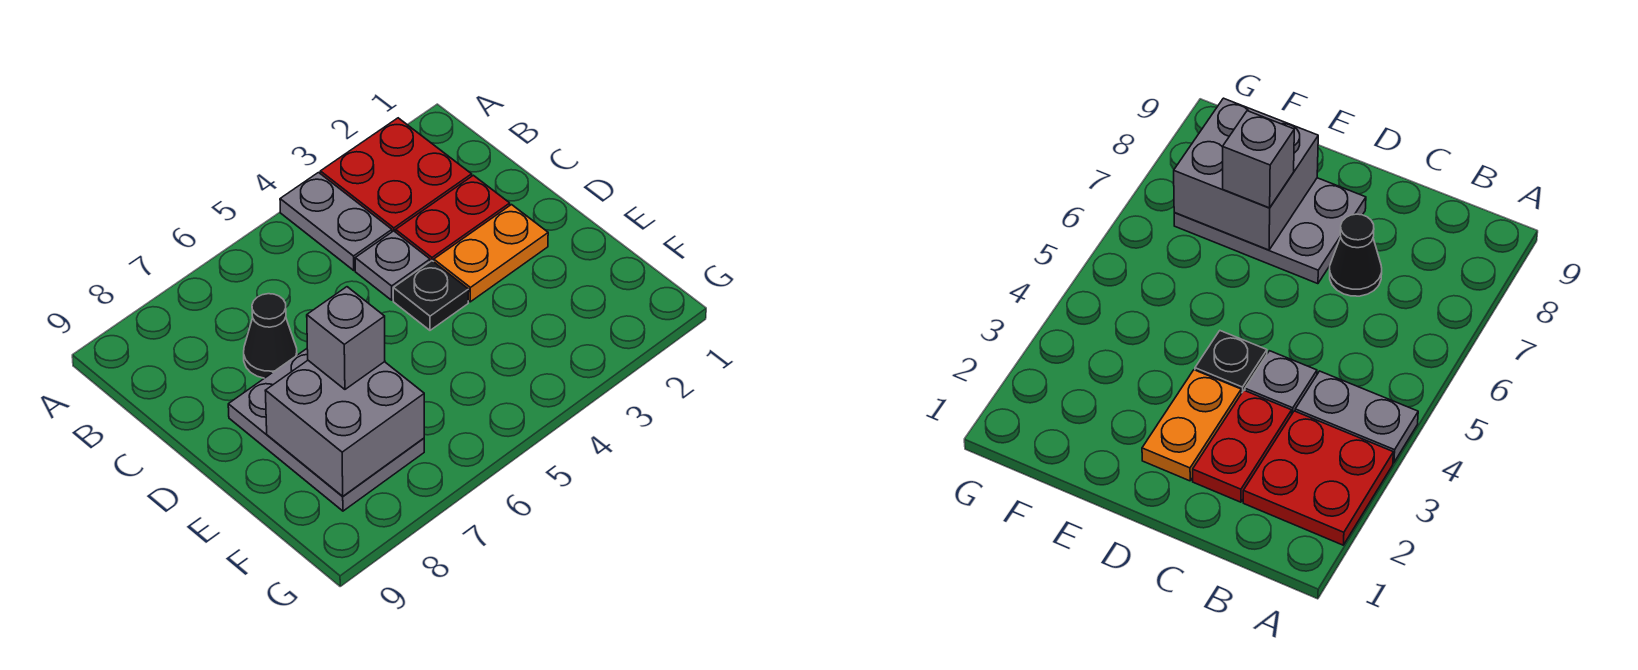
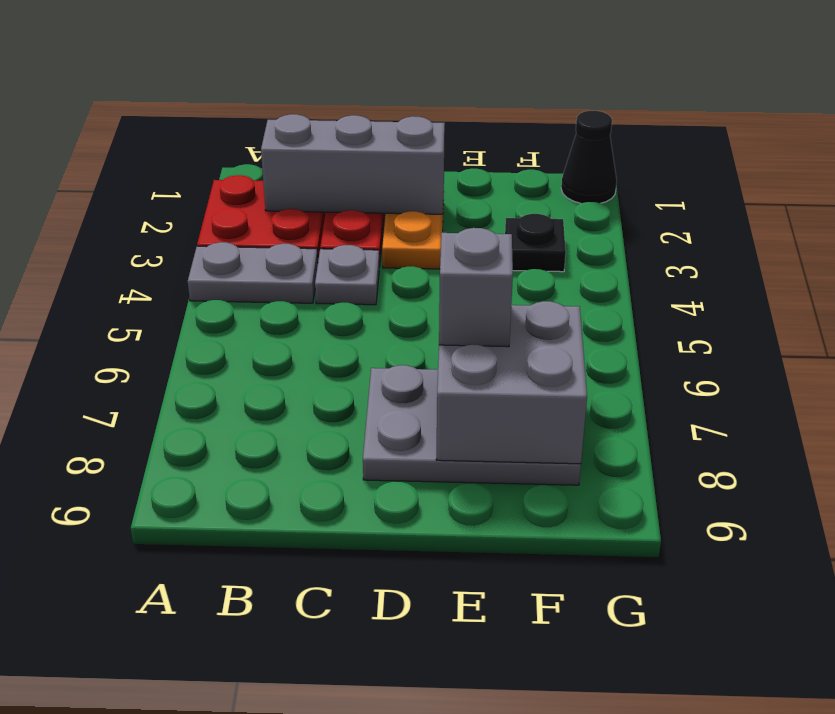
none -> grey 1x3 brick [261,114,445,214]
black 1x1 cone [244,294,297,378] -> black 1x1 cone moved to [561,111,617,204]
black 1x1 plate [393,261,469,330] -> black 1x1 plate moved to [505,214,566,272]

